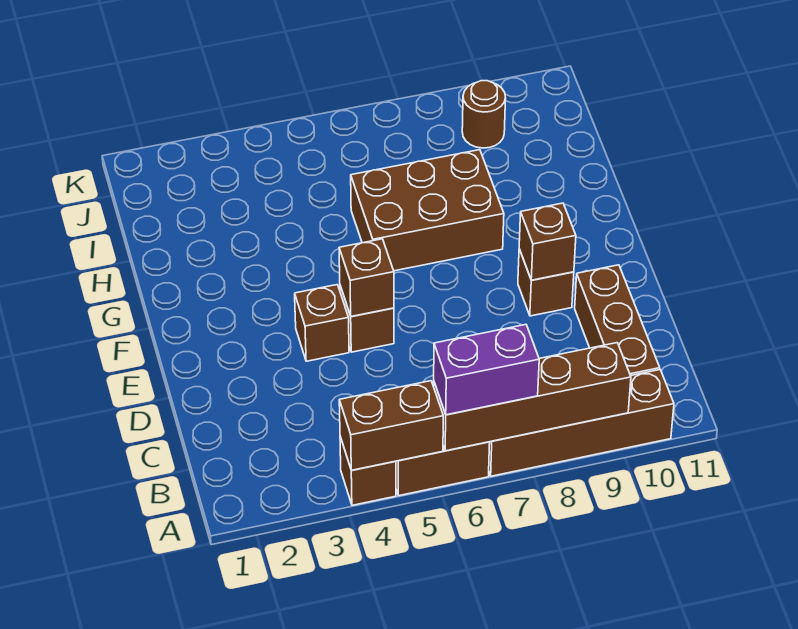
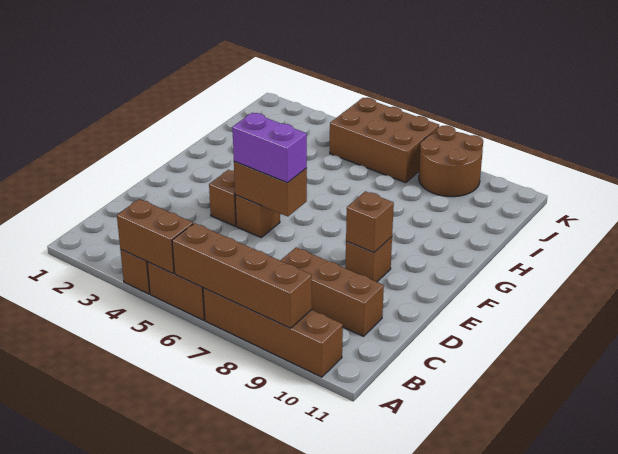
purple 1x2 brick [434,325,539,415] -> purple 1x2 brick moved to [232,113,307,183]
brown 1x3 brick [575,265,660,376] -> brown 1x3 brick turned to [280,247,384,336]
brown 1x1 brick [339,239,394,317] -> brown 1x2 brick [234,162,307,217]
brown 2x3 brick [351,150,504,271] -> brown 2x3 brick moved to [330,98,439,183]
brown 1x1 round brick [462,81,506,148] -> brown 2x2 round brick [419,125,483,197]

